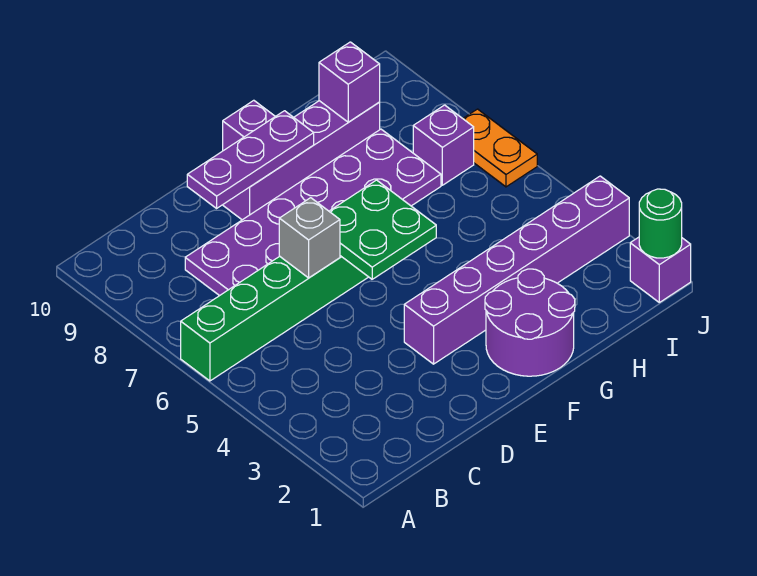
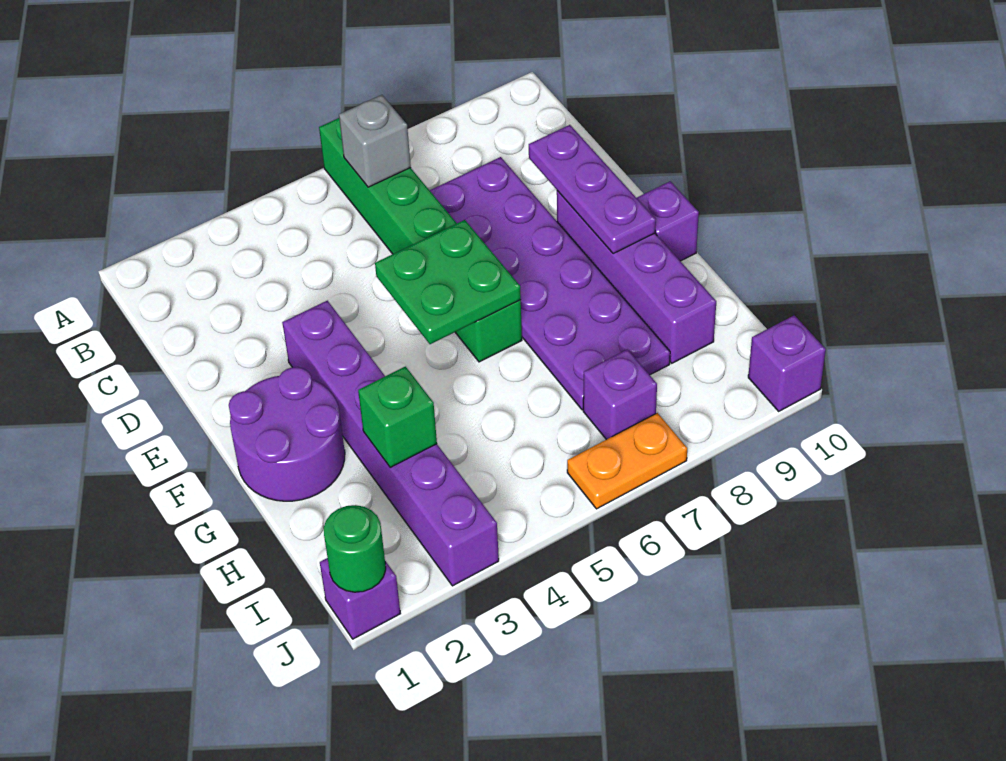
grey 1x1 brick [279,198,340,278] -> grey 1x1 brick moved to [339,95,411,187]
none -> green 1x1 brick [358,367,437,467]
purple 1x1 brick [319,42,380,122] -> purple 1x1 brick moved to [748,315,826,411]

